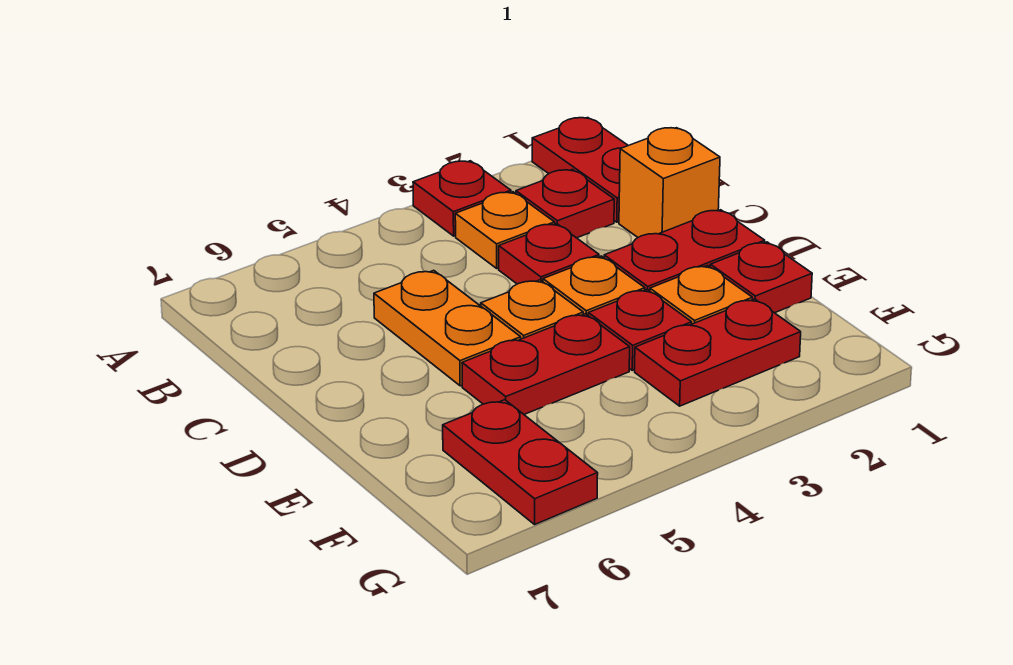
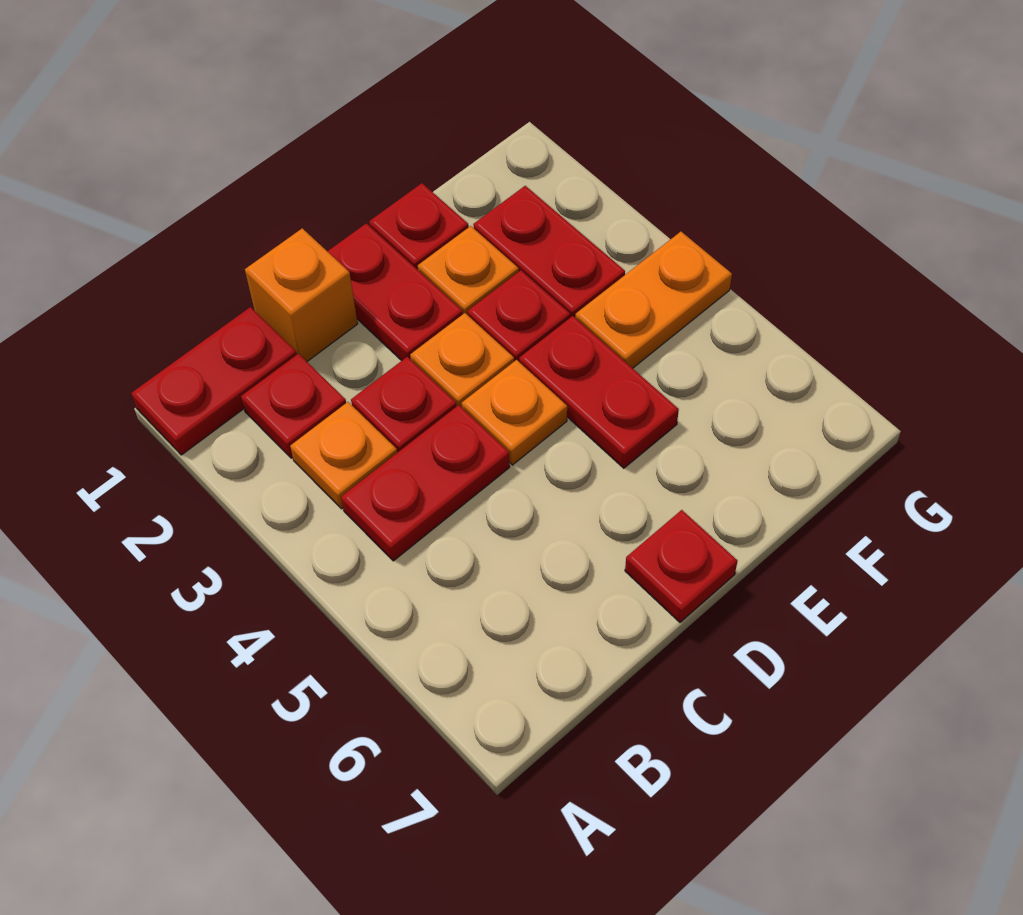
red 1x1 plate [413,161,511,236] -> red 1x1 plate moved to [625,510,738,622]
orange 1x2 plate [374,270,521,386] -> orange 1x2 plate moved to [575,232,732,368]
red 1x2 plate [443,400,598,524] -> red 1x2 plate moved to [341,405,510,561]

